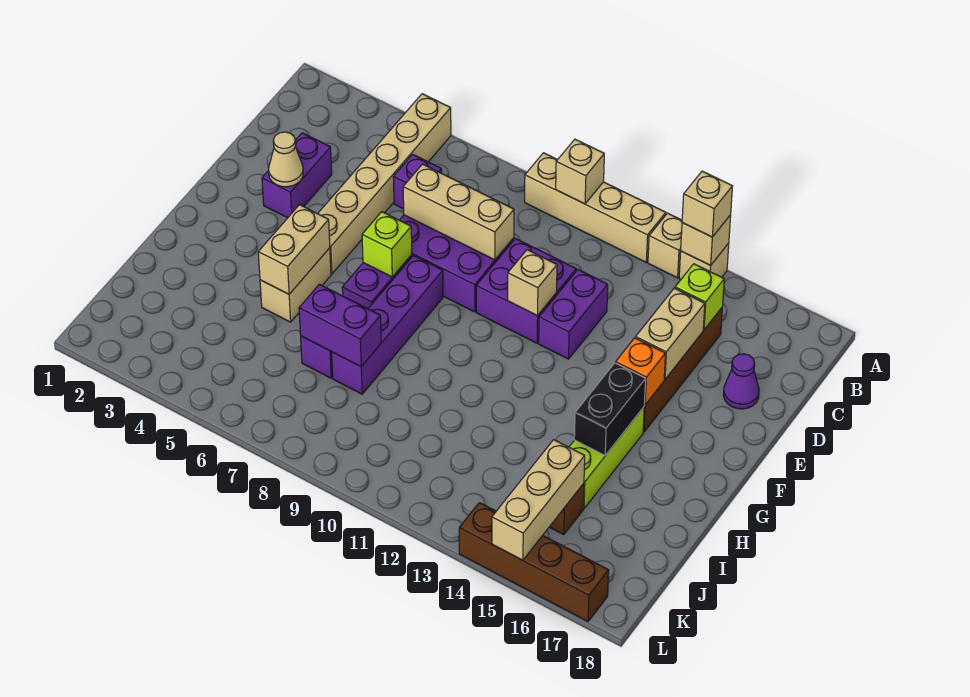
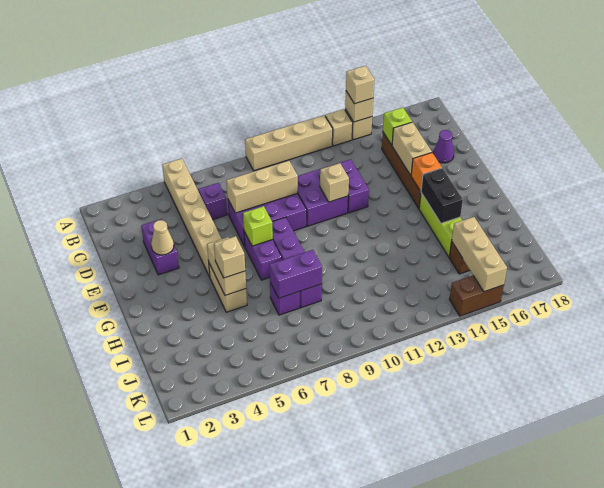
tan 1x1 brick [556,139,604,204] -> tan 1x1 brick moved to [214,236,245,278]
brown 1x4 brick [459,503,609,621] -> brown 1x2 brick [449,276,504,316]

